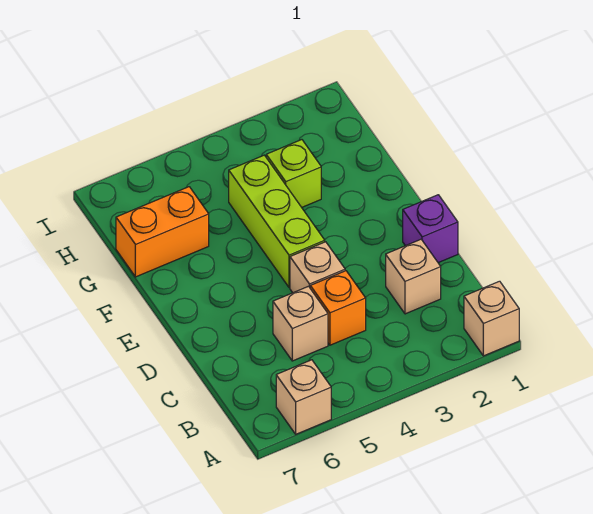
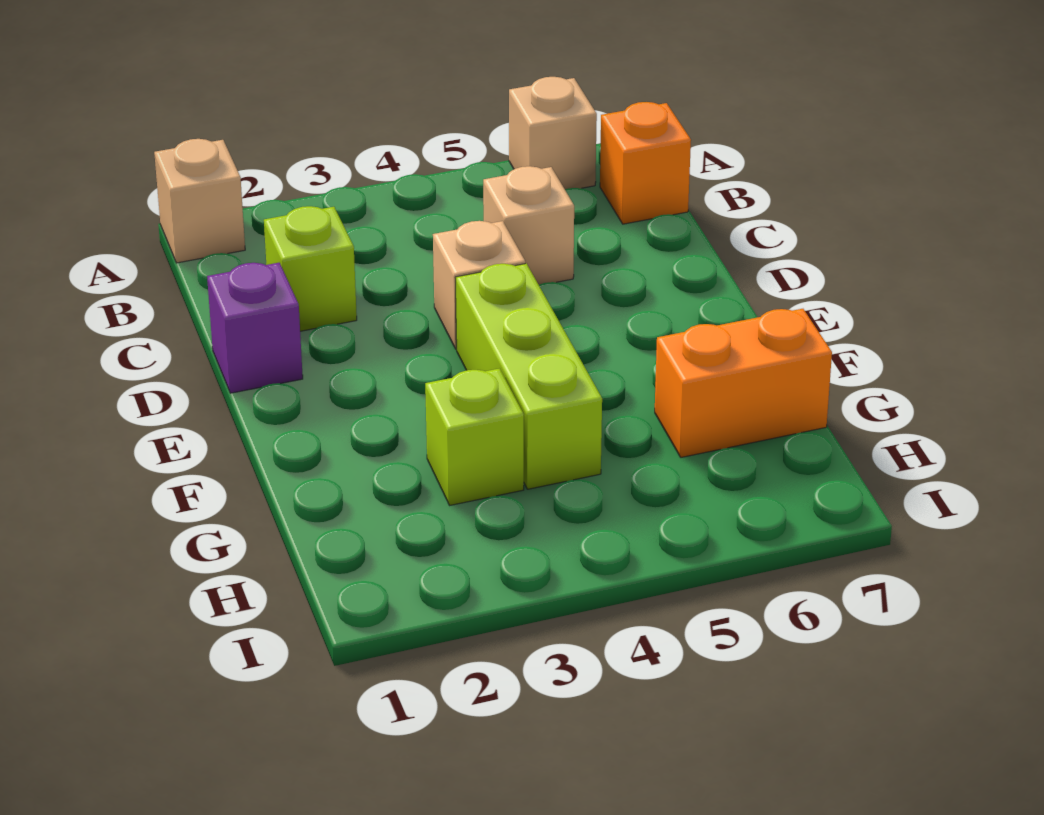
tan 1x1 brick [386,239,441,314] -> lime 1x1 brick [264,206,357,331]
orange 1x1 brick [310,271,366,345] -> orange 1x1 brick moved to [600,102,691,224]

